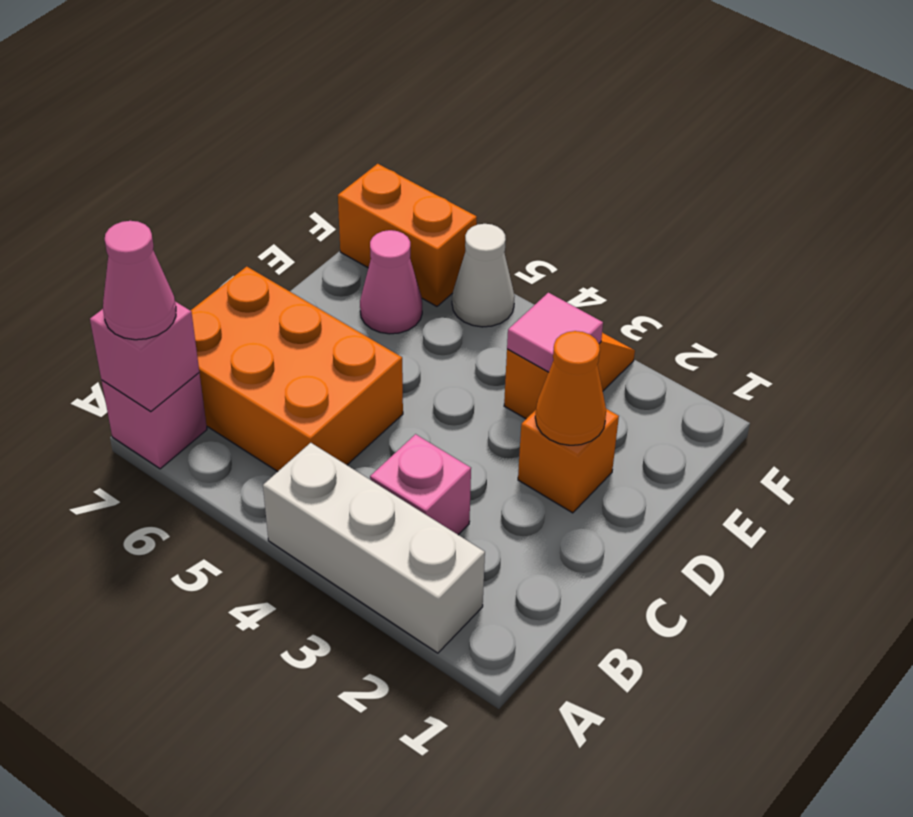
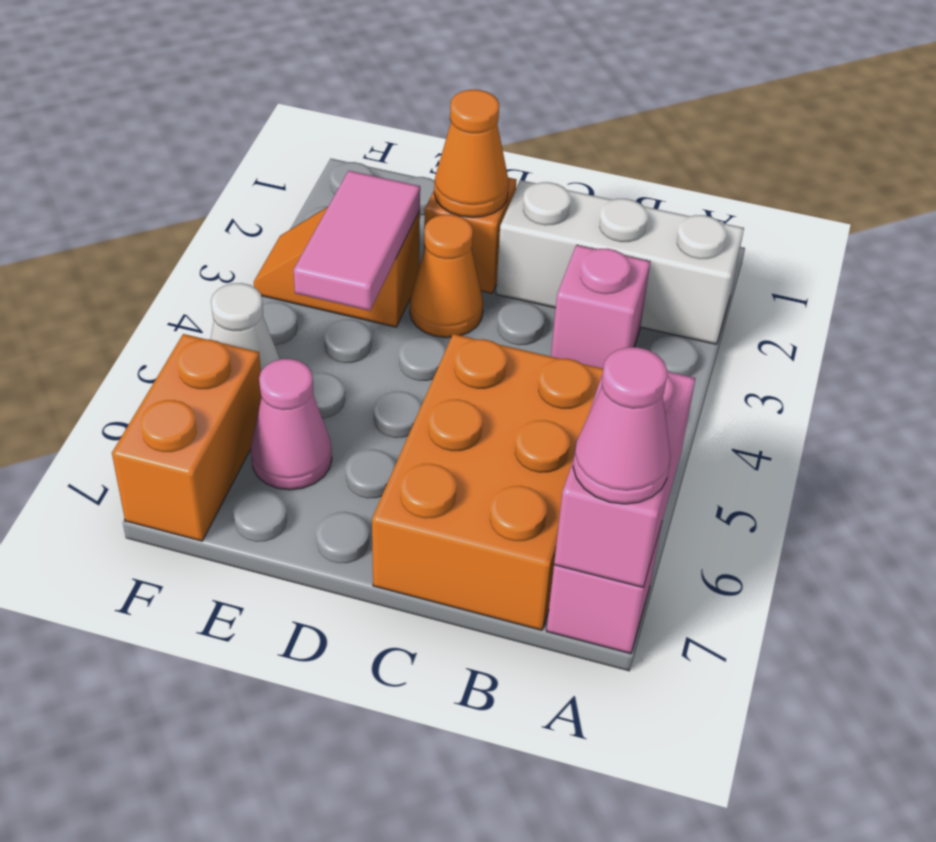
white 1x3 brick [263,443,485,653] -> white 1x3 brick turned to [496,180,744,344]
pink 1x1 brick [90,302,199,411] -> pink 1x2 brick [554,371,696,587]
none -> orange 1x1 cone [410,214,483,338]
pink 1x1 tile [507,293,603,372] -> pink 1x2 tile [294,171,420,311]

